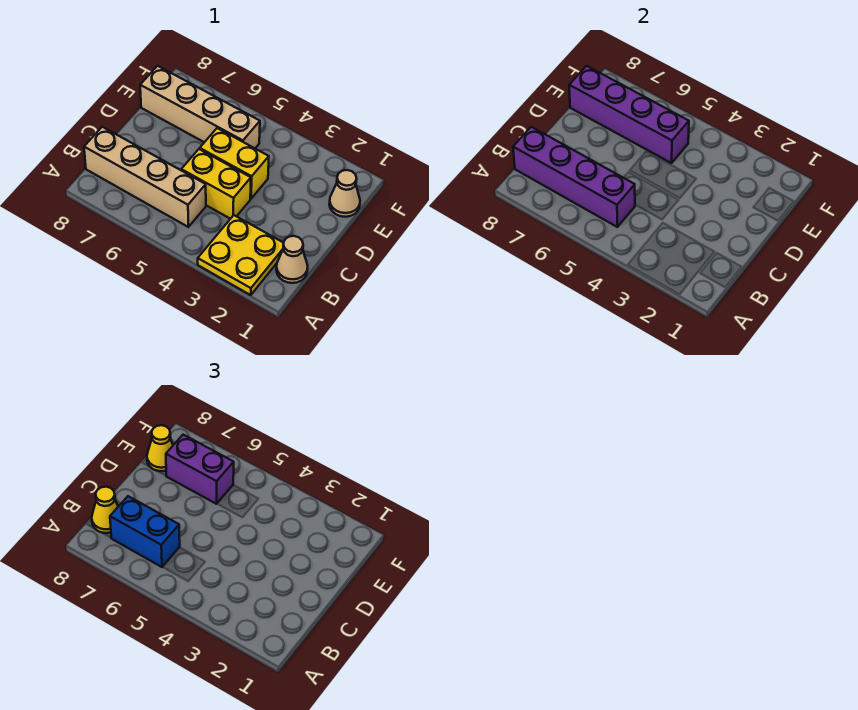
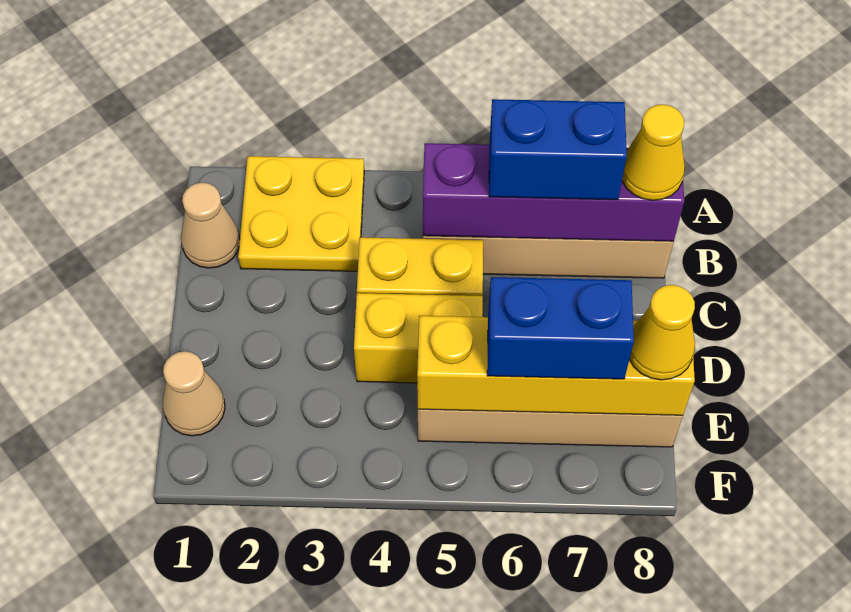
purple 1x4 brick [569,66,689,163] -> yellow 1x4 brick [417,316,695,415]
purple 1x2 brick [166,435,234,504] -> blue 1x2 brick [487,277,634,379]

